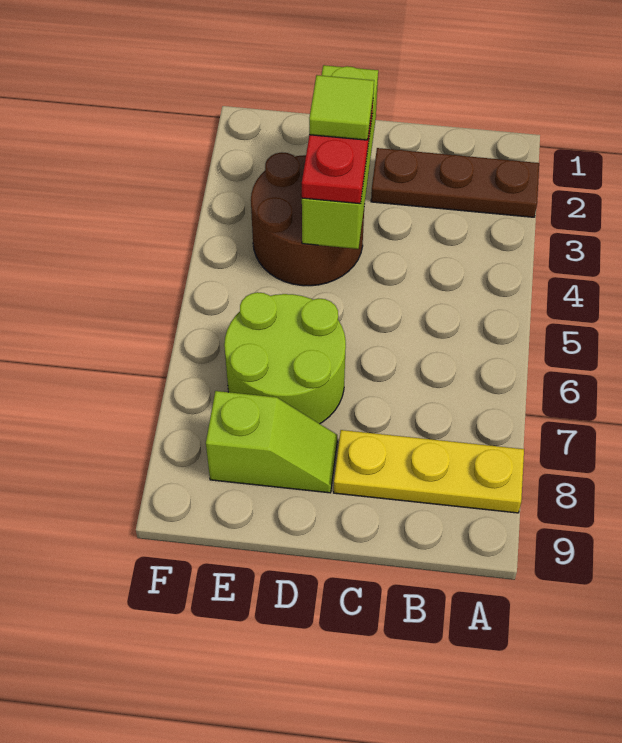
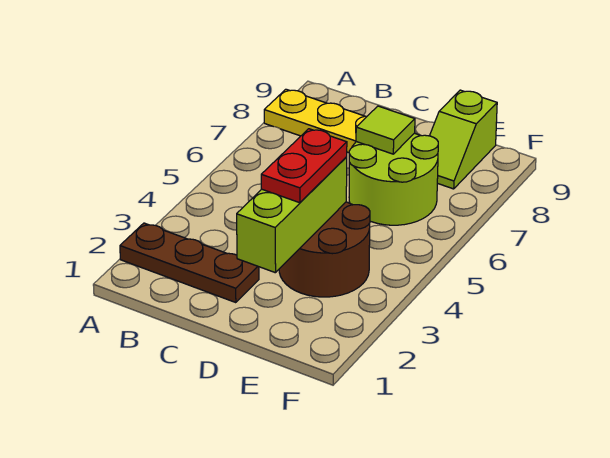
lime 1x1 tile [309,75,374,140] -> lime 1x1 tile moved to [356,106,415,154]
lime 1x2 slope [206,391,337,493] -> lime 1x2 slope turned to [430,90,497,189]

